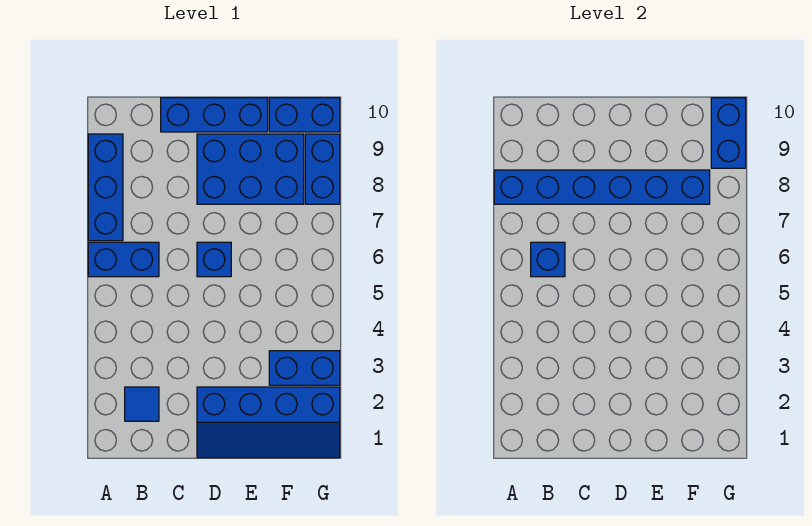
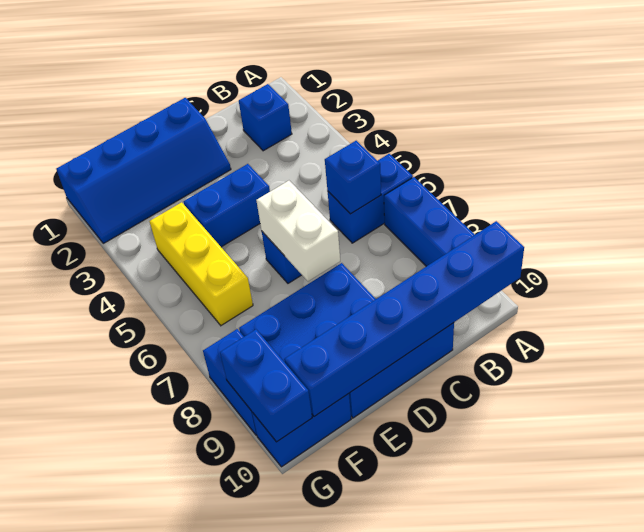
blue 1x6 brick [494,170,710,204] -> blue 1x6 brick moved to [284,221,524,417]
blue 1x1 tile [125,387,159,421] -> blue 1x1 brick [239,84,292,151]
blue 2x4 slope [197,387,340,458] -> blue 2x4 slope turned to [56,98,231,243]
none -> white 1x2 brick [256,181,340,282]
blue 1x2 brick [269,351,340,385] -> blue 1x2 brick moved to [184,164,270,247]
none -> yellow 1x3 brick [150,202,253,325]

